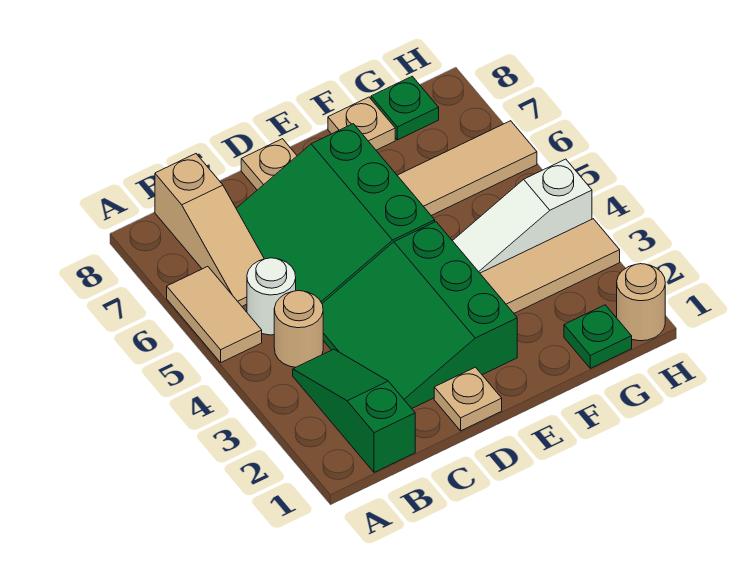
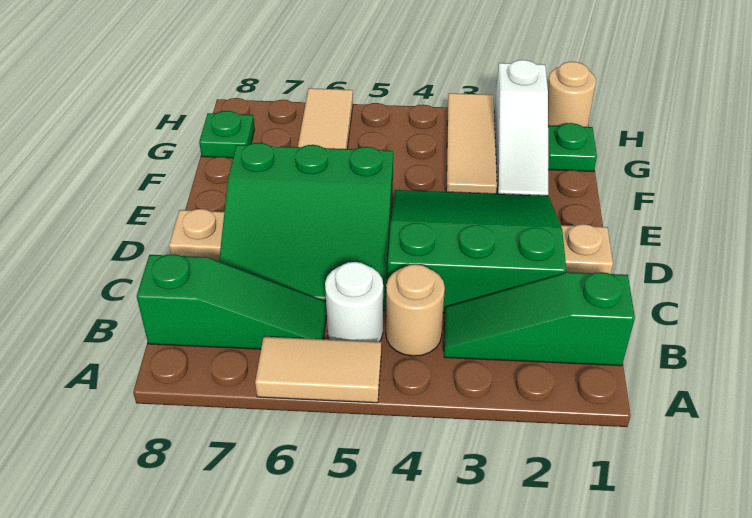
tan 1x3 slope [155,154,264,306] -> green 1x3 slope [137,254,327,349]
green 3x3 slope [322,222,517,408] -> green 3x3 slope turned to [388,190,566,313]
white 1x3 slope [453,159,592,273] -> white 1x3 slope moved to [494,60,548,196]
tan 1x1 plate [328,97,395,150] -> none

